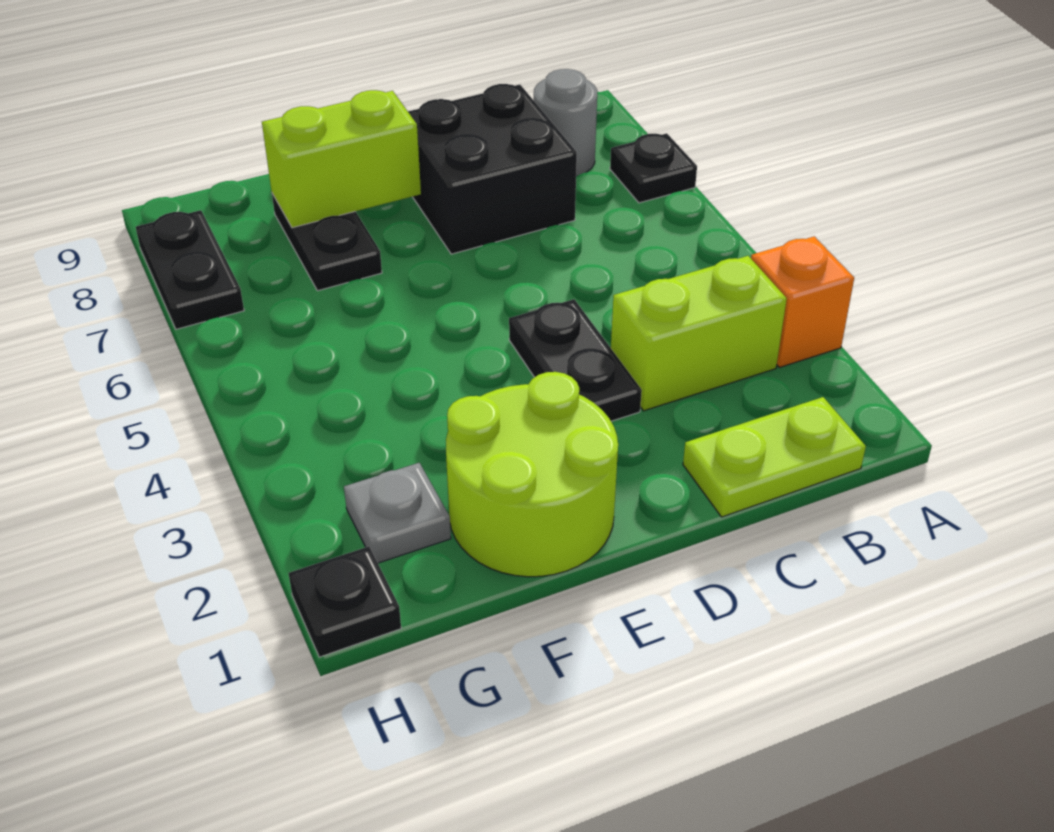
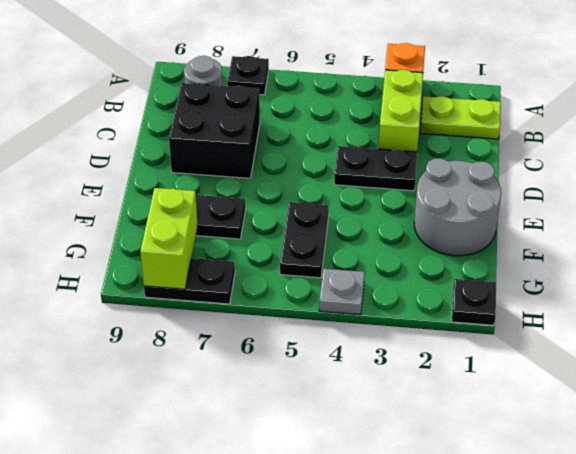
lime 1x2 plate [683,397,866,517] -> lime 1x2 plate turned to [421,96,501,139]
lime 2x2 round brick [446,372,618,577] -> grey 2x2 round brick [414,158,501,256]
lime 1x2 brick [262,90,421,228] -> lime 1x2 brick moved to [140,188,198,289]
none -> black 1x2 plate [280,202,329,278]
grey 1x1 plate [344,463,451,563] -> grey 1x1 plate moved to [319,269,365,315]

